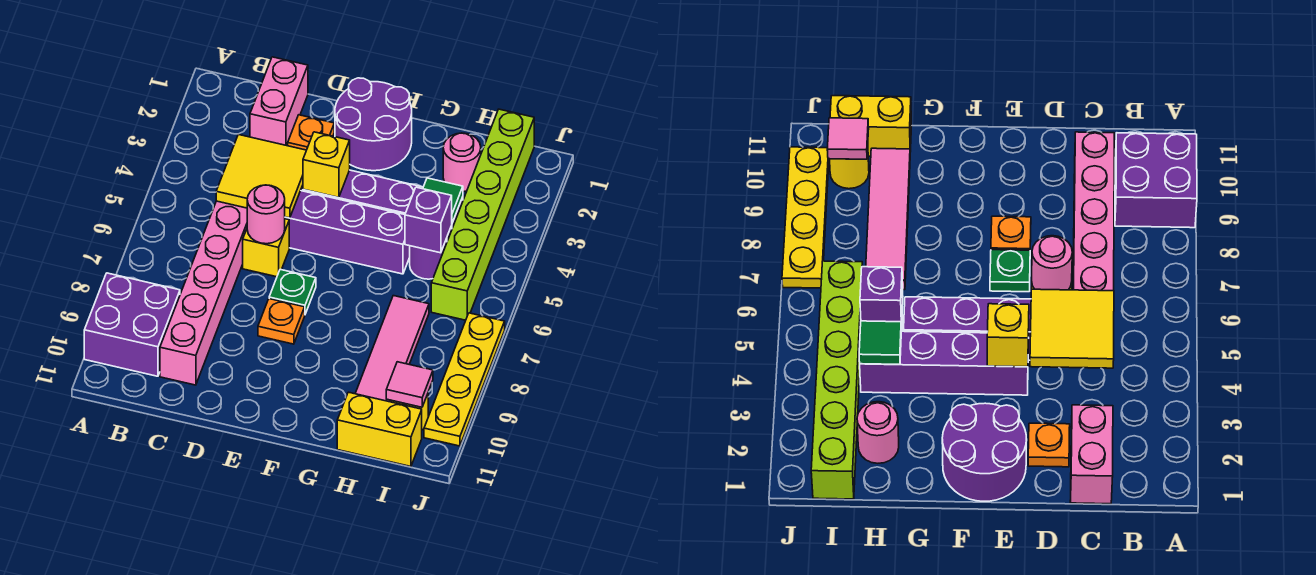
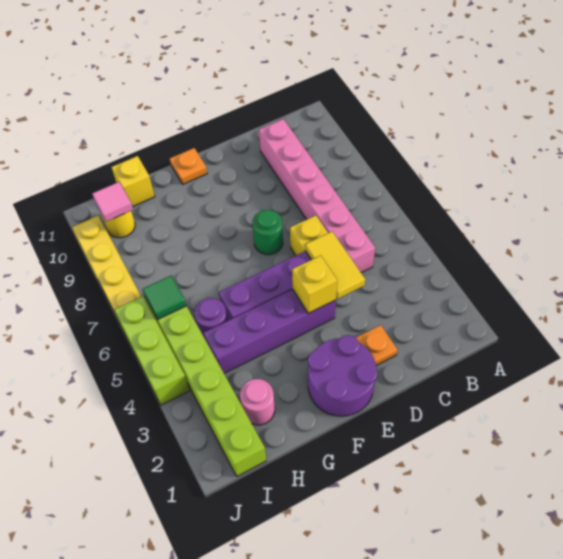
purple 2x2 brick [84,273,180,376] -> none
pink 1x2 brick [250,57,308,146] -> none
yellow 2x2 tile [216,134,306,218] -> yellow 1x2 tile [305,232,365,299]
pink 1x1 round brick [247,185,285,244] -> none
green 1x1 plate [269,269,316,314] -> green 1x1 round brick [252,210,283,255]
orange 1x1 plate [258,299,305,344] -> orange 1x1 plate moved to [170,148,207,184]
green 1x1 tile [423,178,463,223] -> green 1x1 tile moved to [143,276,186,319]
purple 1x1 brick [405,187,452,253] -> none
pink 1x4 tile [355,296,429,402] -> none
yellow 1x2 brick [337,392,422,467] -> yellow 1x1 brick [112,156,155,207]
none -> lime 1x3 brick [114,296,190,405]

